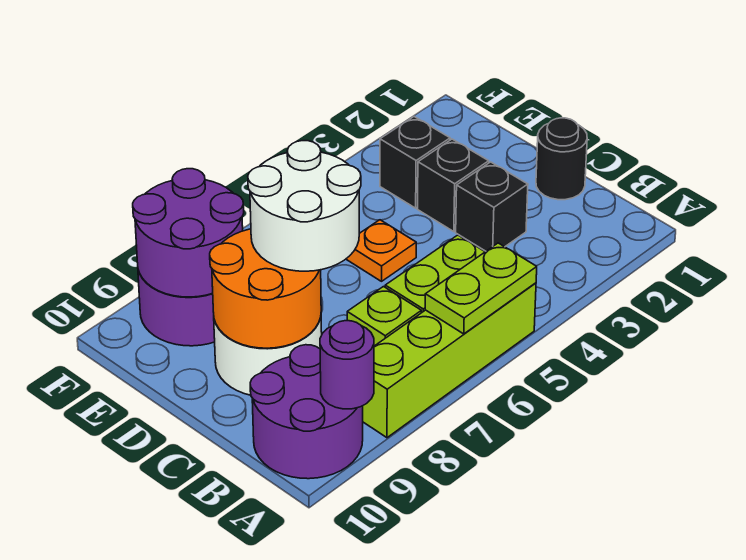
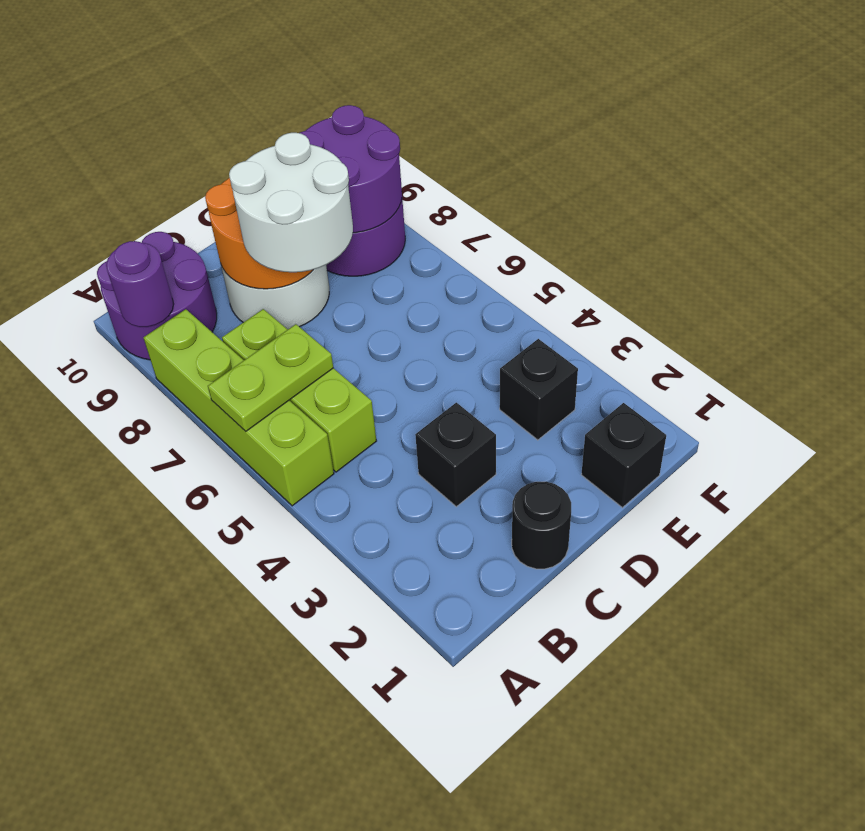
lime 1x2 plate [425,243,537,334] -> lime 1x2 plate turned to [208,324,333,431]
black 1x1 brick [418,139,489,232] -> black 1x1 brick moved to [581,403,666,508]
orange 1x1 plate [346,220,416,281] -> none

